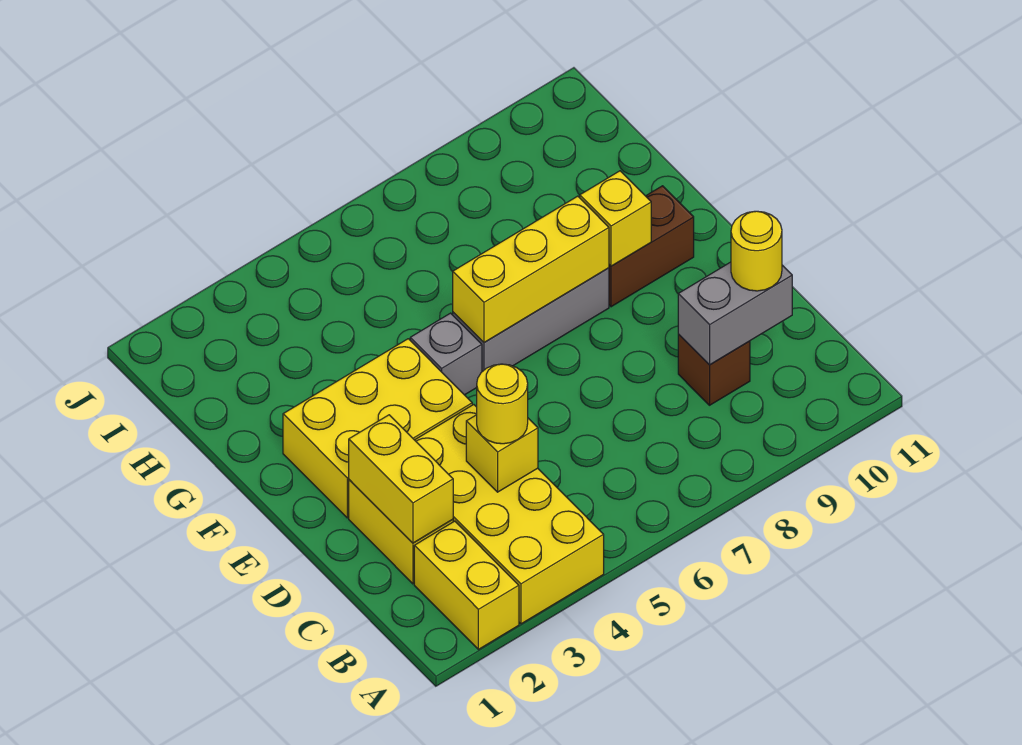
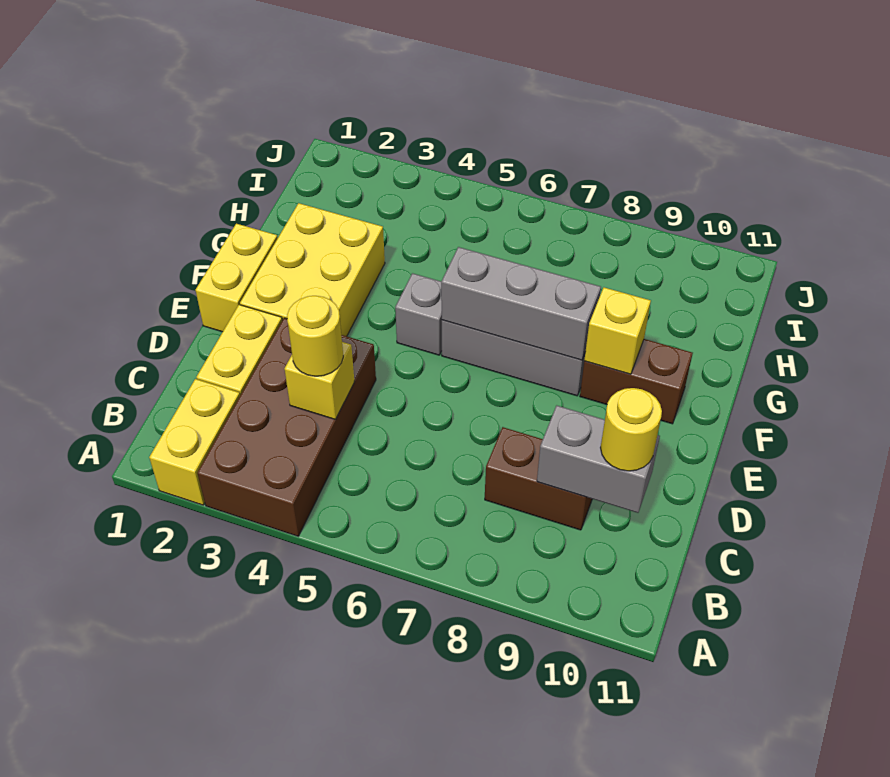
yellow 2x4 brick [415,405,604,624] -> brown 2x4 brick [197,318,376,536]
yellow 1x2 brick [349,415,453,543] -> yellow 1x2 brick moved to [195,224,278,332]
brown 1x1 brick [678,334,750,405] -> brown 1x2 brick [485,427,592,530]
yellow 2x3 brick [283,339,472,518] -> yellow 2x3 brick turned to [240,203,385,336]
yellow 1x3 brick [453,196,609,343] -> grey 1x3 brick [441,247,601,360]

